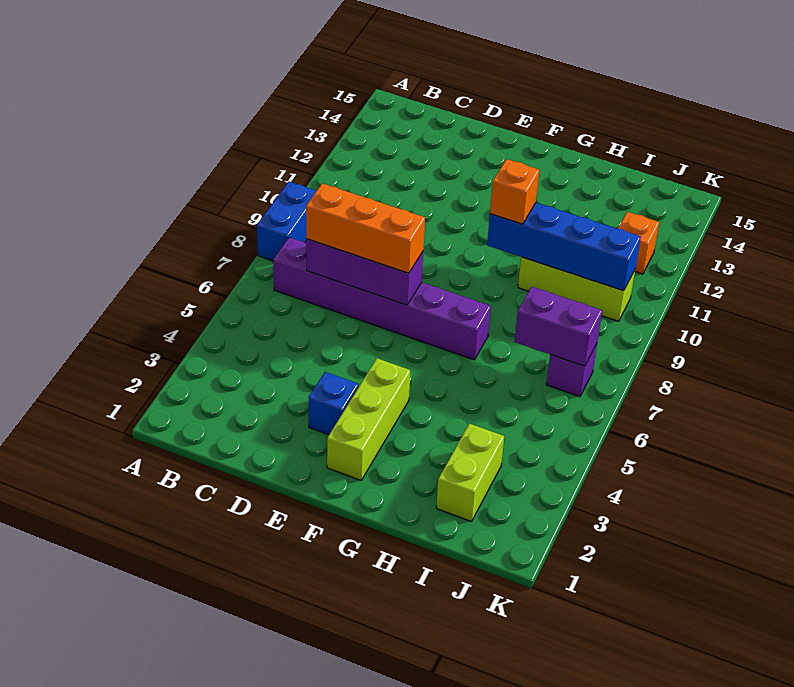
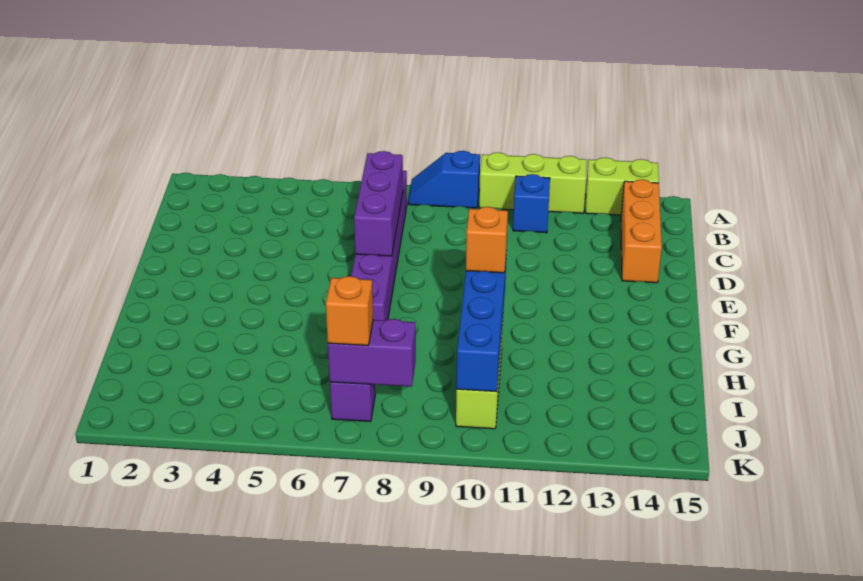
blue 1x2 brick [257,182,316,261] -> blue 1x2 slope [409,151,480,208]
orange 1x3 brick [306,183,425,273] -> orange 1x3 brick moved to [621,179,662,283]
blue 1x1 brick [309,372,359,435] -> blue 1x1 brick moved to [513,174,550,233]
lime 1x3 brick [327,358,410,480] -> lime 1x3 brick moved to [479,152,587,213]
lime 1x2 brick [436,423,504,522] -> lime 1x2 brick moved to [585,157,659,215]
purple 1x2 brick [514,287,602,366] -> purple 1x2 brick turned to [328,319,416,387]
orange 1x1 brick [618,212,659,274] -> orange 1x1 brick moved to [326,276,373,346]

